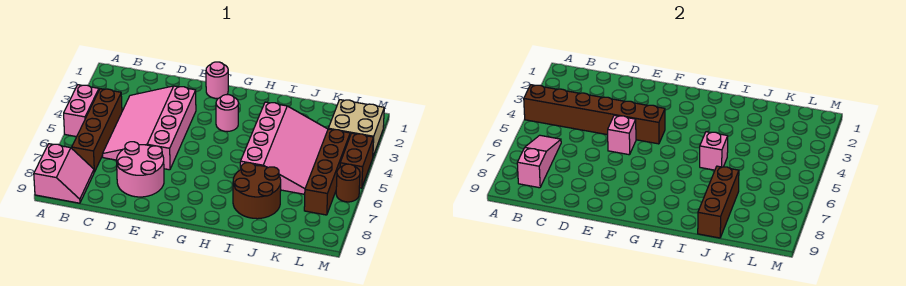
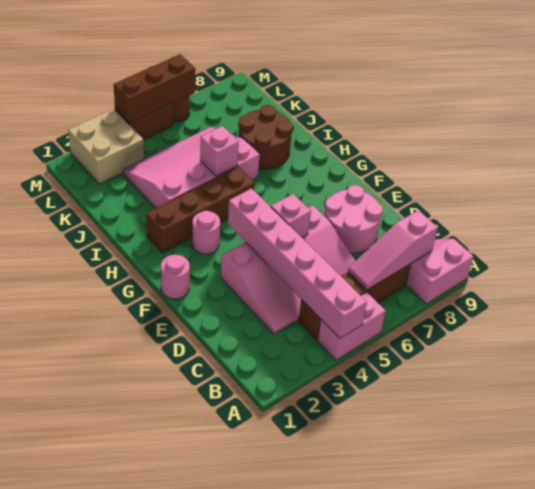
brown 1x6 brick [524,85,665,144] -> pink 1x6 brick [228,189,367,338]
brown 1x3 brick [698,166,739,238] -> brown 1x3 brick moved to [114,54,195,123]
brown 1x4 brick [304,129,350,215] -> brown 1x4 brick moved to [146,167,254,253]

